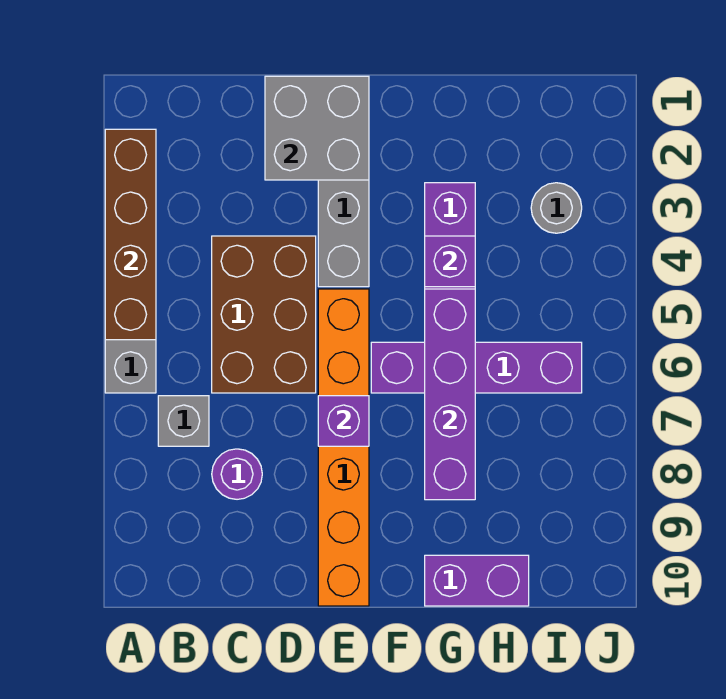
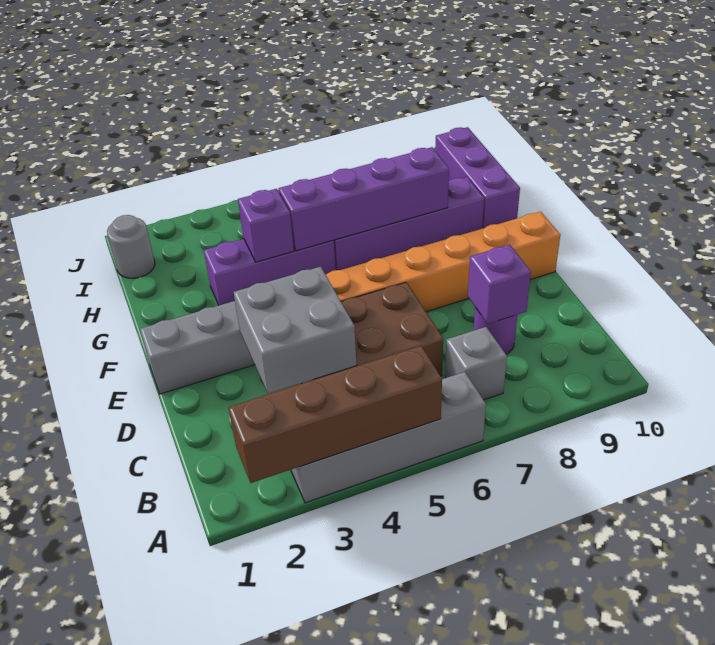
grey 2x2 brick [265,76,369,180] -> grey 2x2 brick moved to [234,267,357,394]
purple 1x1 brick [318,396,369,446] -> purple 1x1 brick moved to [468,245,531,324]
purple 1x4 brick [371,342,582,393] -> purple 1x4 brick turned to [334,177,484,270]
purple 1x2 brick [425,555,529,606] -> purple 1x3 brick [435,127,520,228]
grey 1x1 round brick [531,183,582,233] -> grey 1x1 round brick moved to [107,215,155,278]

